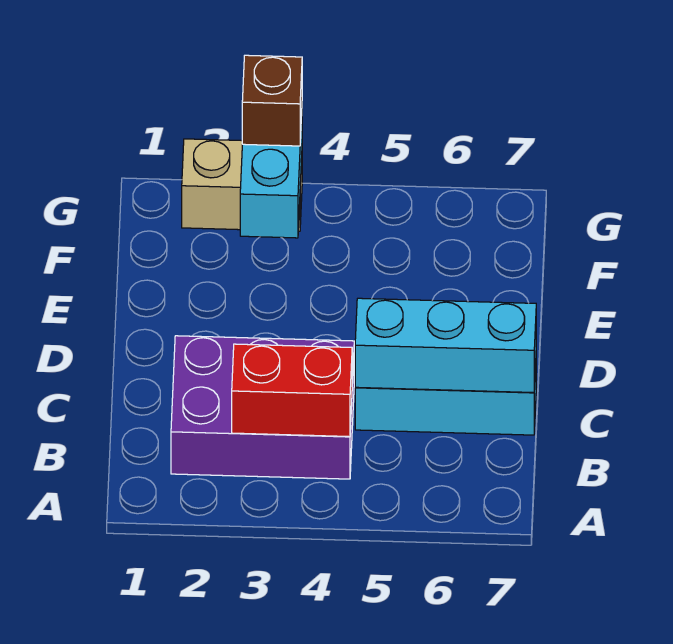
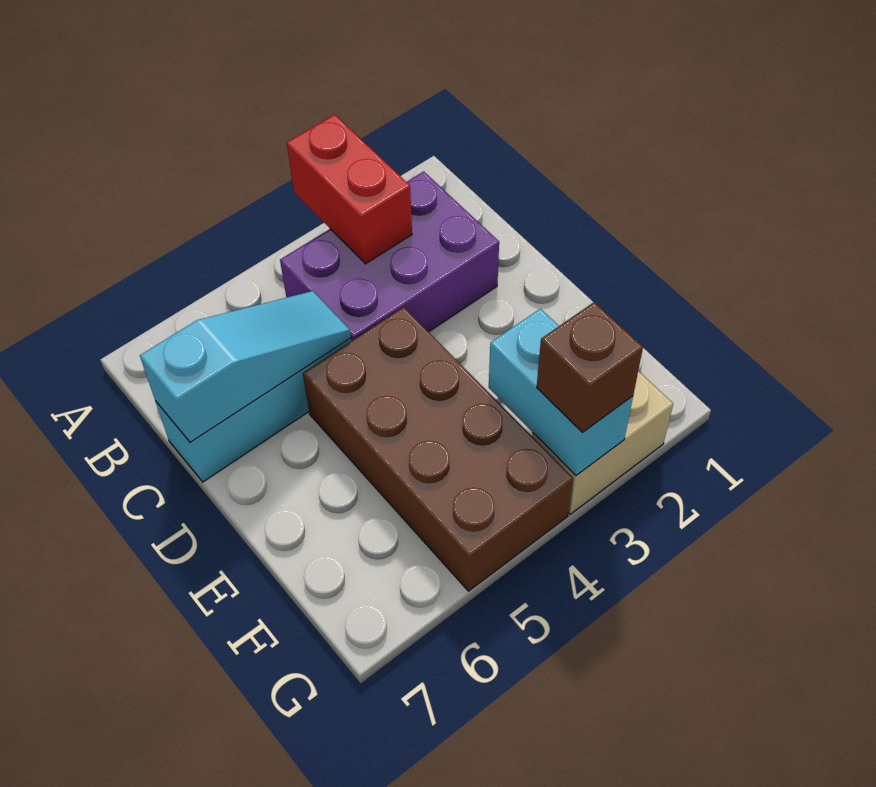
red 1x2 brick [232,344,352,437] -> red 1x2 brick turned to [287,115,412,264]
cyan 1x3 brick [355,298,536,393] -> cyan 1x3 slope [140,291,351,442]
none -> brown 2x4 brick [303,307,573,591]

